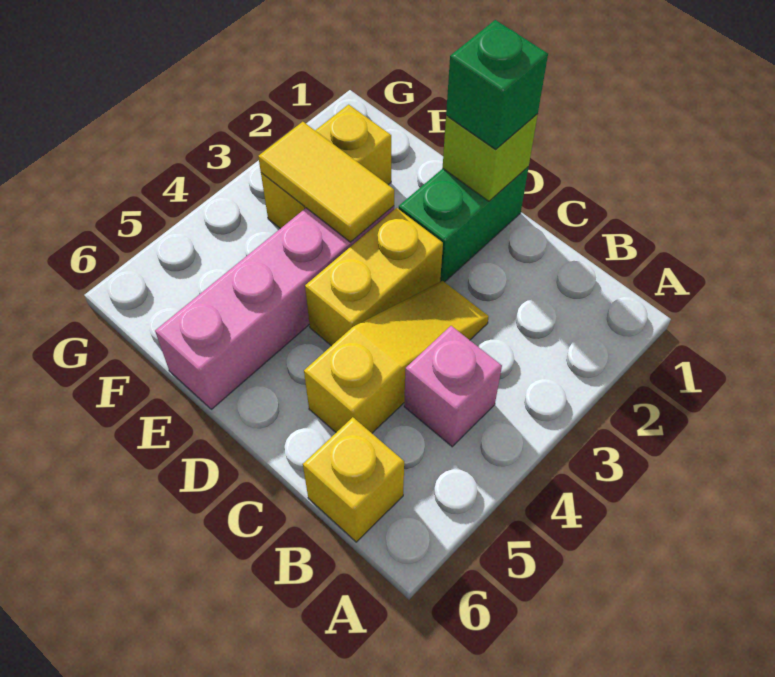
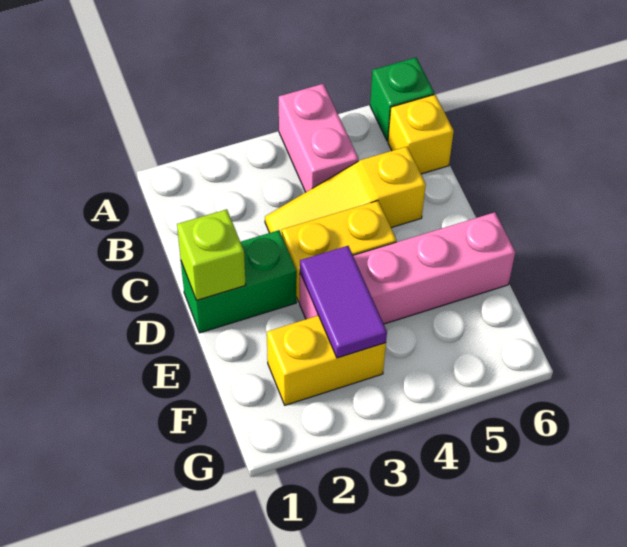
pink 1x1 brick [404,326,502,447] -> pink 1x2 brick [279,84,359,192]
green 1x1 brick [446,20,548,149] -> green 1x1 brick moved to [370,58,434,141]
yellow 1x2 tile [258,122,394,242] -> purple 1x2 tile [300,246,387,358]

